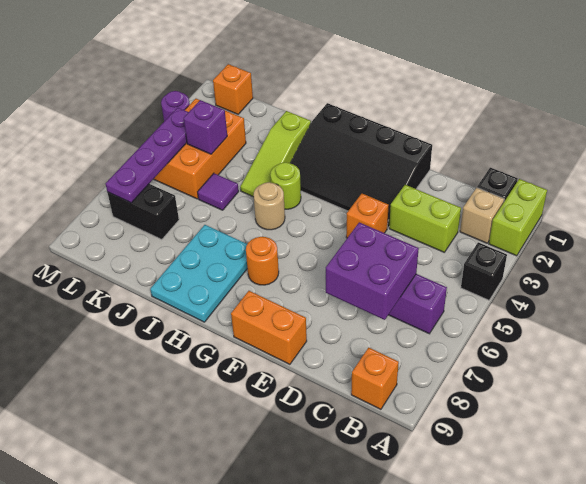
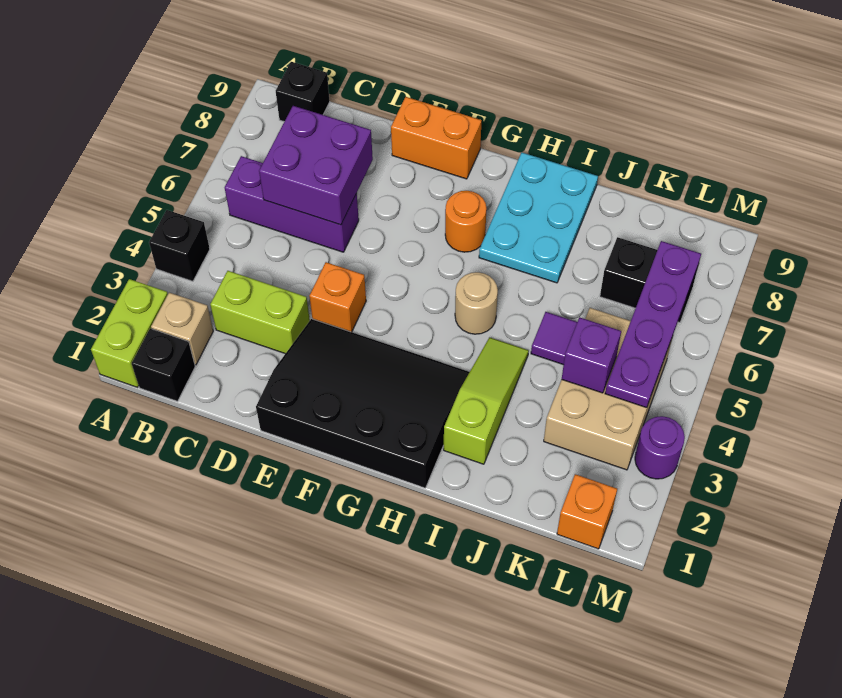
orange 1x1 brick [351,348,399,409] -> black 1x1 brick [276,62,330,122]
lime 1x1 round brick [270,162,301,209] -> none
orange 2x3 brick [154,99,246,199] -> tan 2x3 brick [544,308,672,470]

